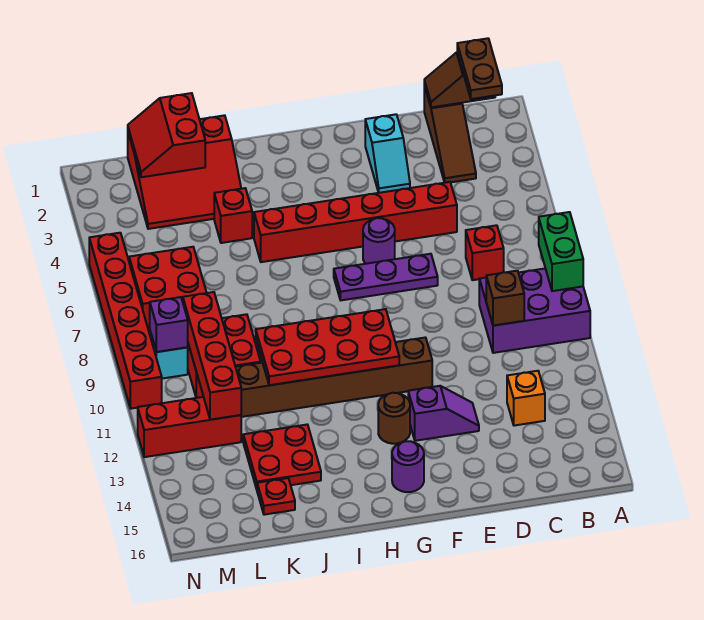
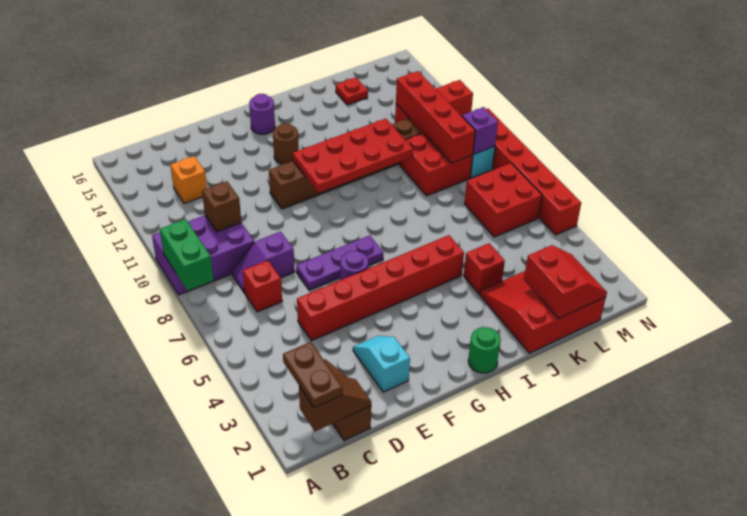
purple 1x2 slope [408,386,479,441] -> purple 1x2 slope moved to [232,232,295,293]
none -> green 1x1 round brick [468,327,501,373]
red 2x2 plate [243,425,321,489] -> none

